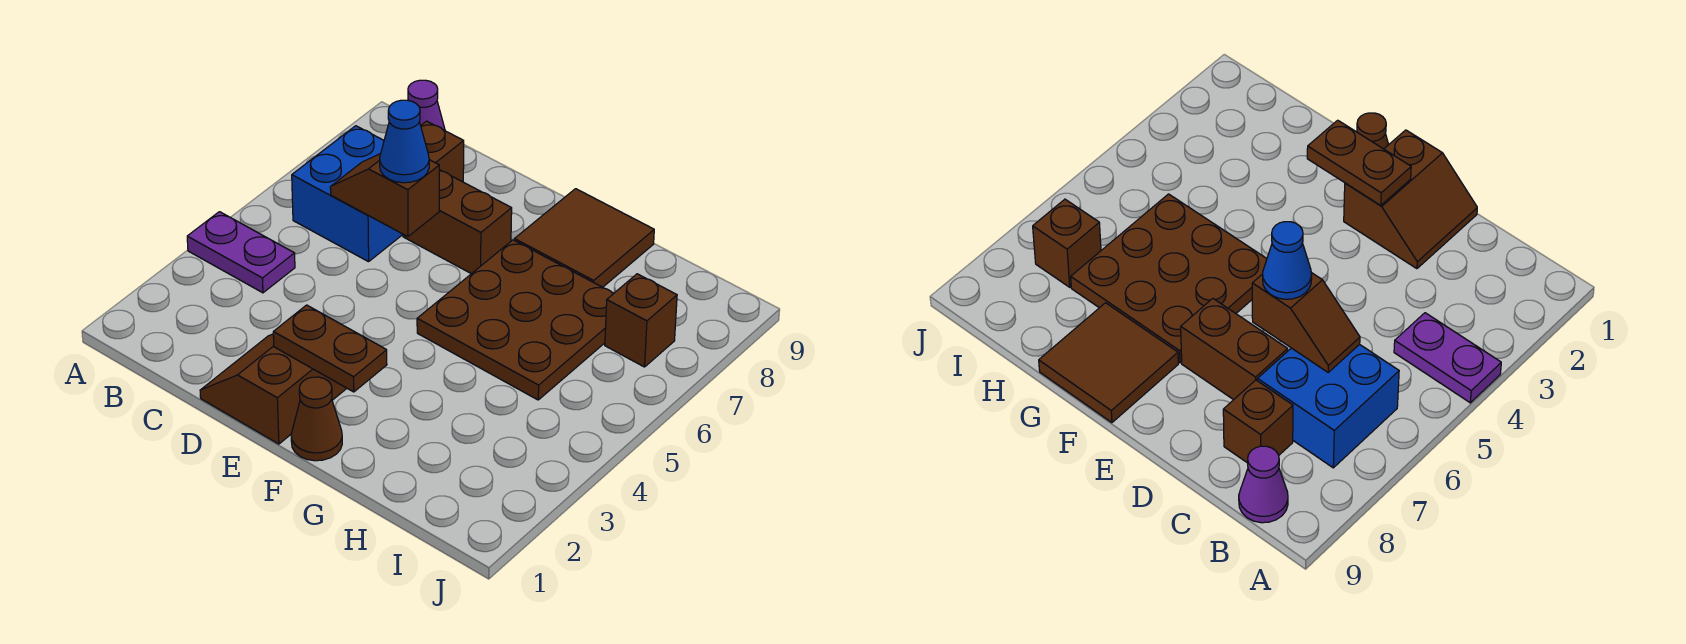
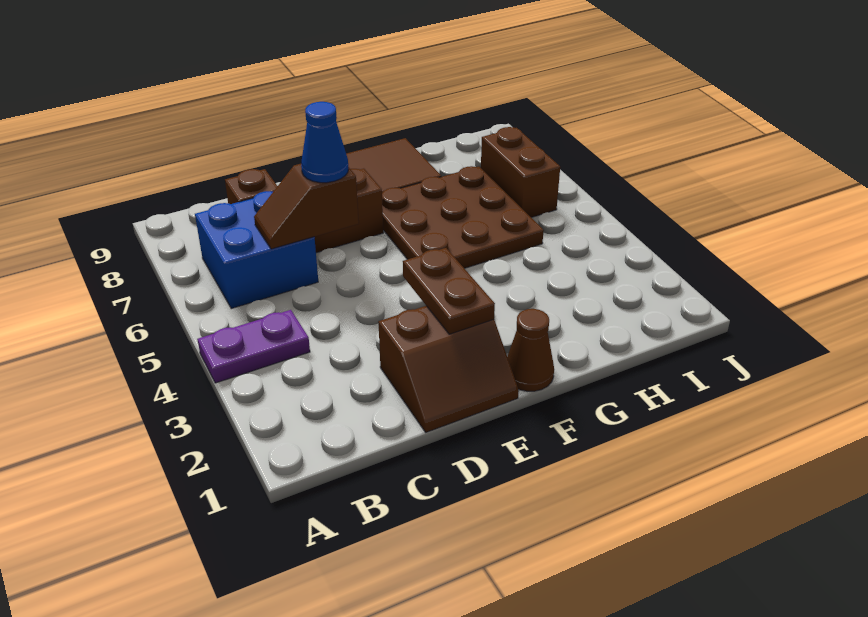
purple 1x1 cone [408,80,445,130] -> none
brown 2x2 slope [200,334,346,444] -> brown 2x2 slope turned to [378,306,519,432]
brown 1x2 plate [273,305,387,392] -> brown 1x2 plate turned to [403,248,495,334]
brown 1x1 brick [605,274,677,367] -> brown 1x2 brick [481,127,560,217]

